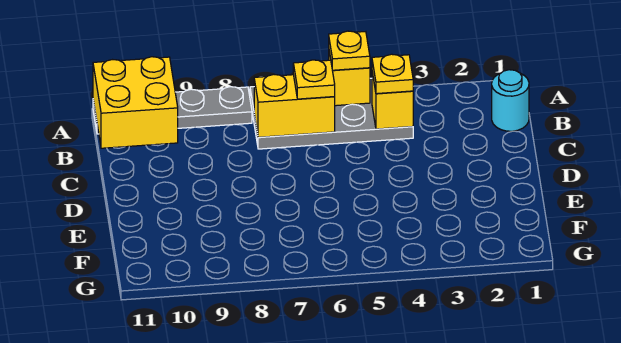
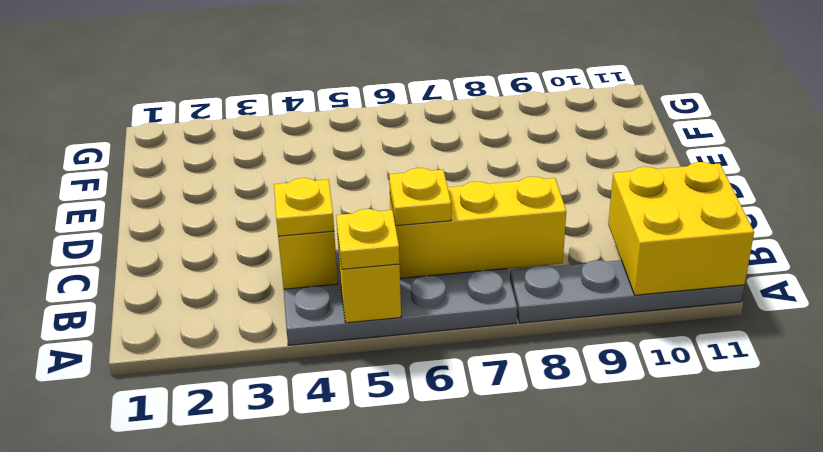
cyan 1x1 round brick [492,70,529,131] -> none
yellow 1x2 brick [254,74,335,137] -> yellow 1x3 brick [390,177,566,278]

